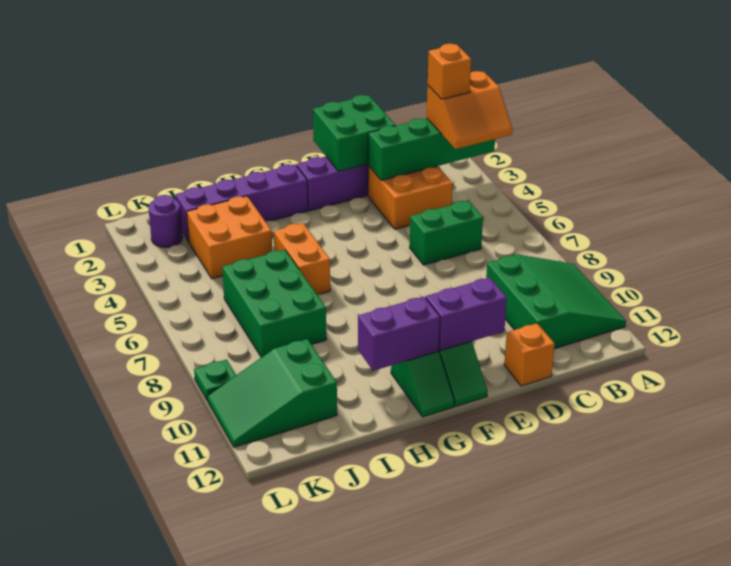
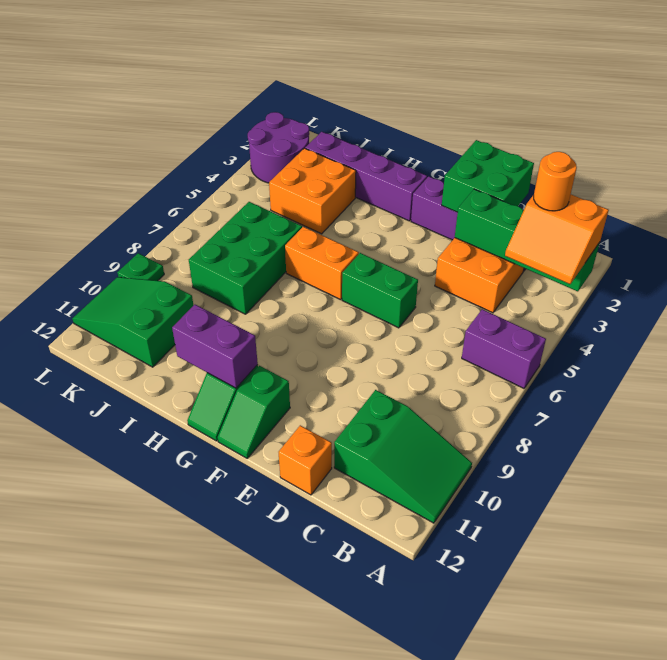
green 3x3 slope [486,254,626,349] -> green 2x3 slope [334,390,472,523]
orange 1x1 brick [428,44,471,99] -> orange 1x1 round brick [534,152,577,211]
green 1x2 brick [410,201,483,265] -> green 1x2 brick moved to [342,253,418,328]
purple 1x2 brick [426,278,507,351] -> purple 1x2 brick moved to [462,309,546,388]
orange 1x2 brick [274,223,330,295] -> orange 1x2 brick turned to [285,227,359,300]
purple 1x1 round brick [148,195,183,247] -> purple 2x2 round brick [248,112,309,183]

